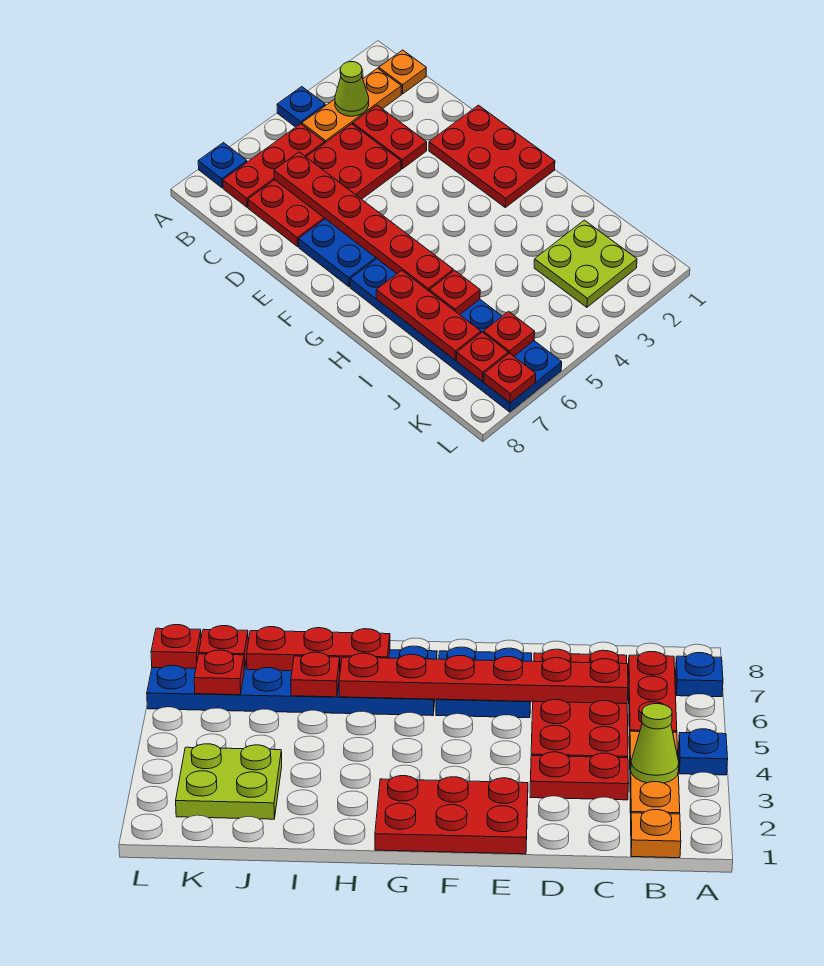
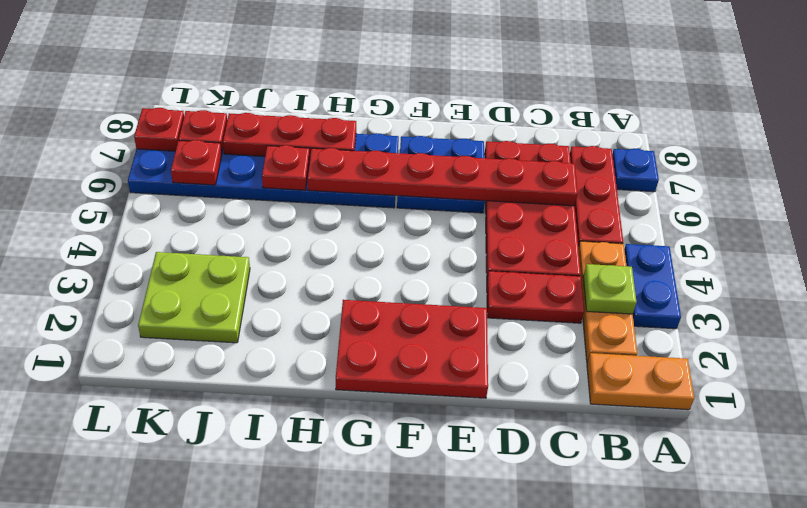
blue 1x1 plate [277,87,325,127] -> blue 1x2 plate [624,244,681,329]
orange 1x1 plate [379,50,426,94] -> orange 1x2 plate [587,353,694,410]
lime 1x1 cone [335,62,369,116] -> lime 1x1 plate [583,264,636,314]

